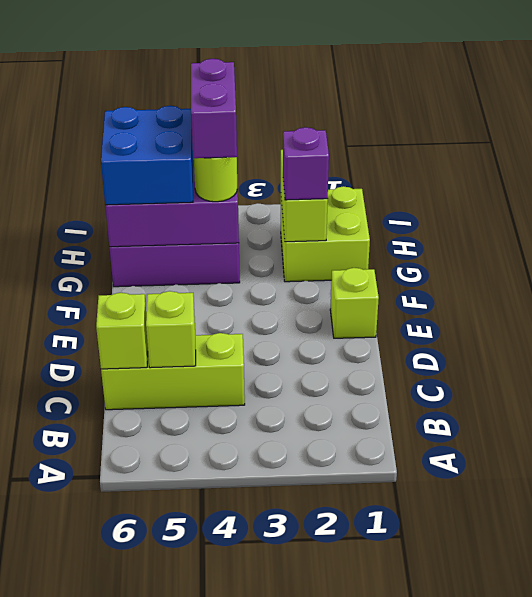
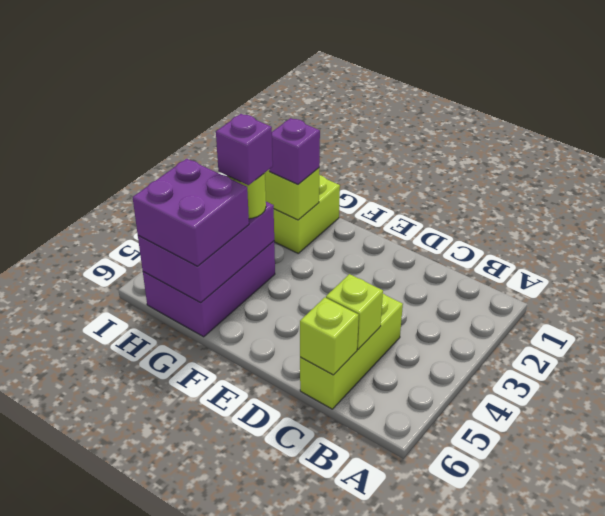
lime 1x1 brick [330,268,379,338] -> none
purple 1x2 brick [191,59,237,158] -> purple 1x1 brick [216,114,273,185]
blue 2x2 brick [101,106,193,205] -> purple 2x2 brick [133,159,249,266]

